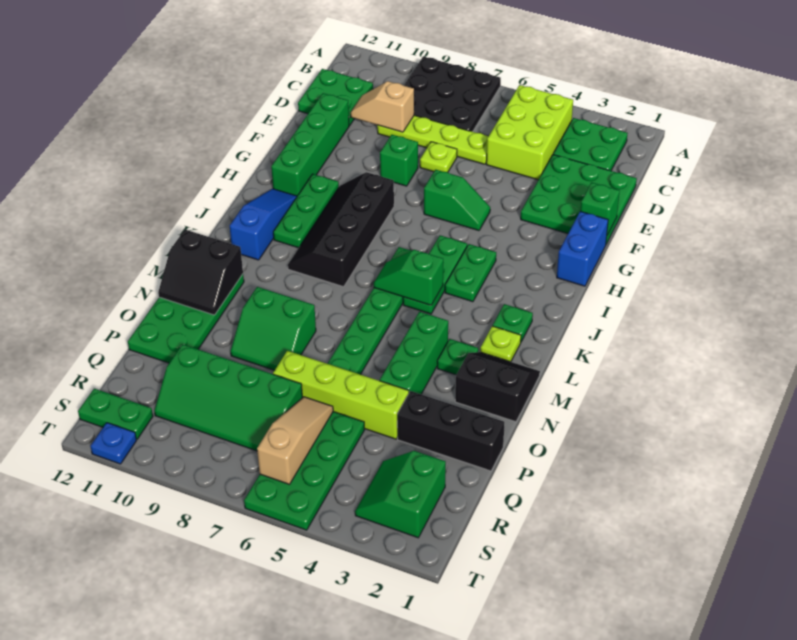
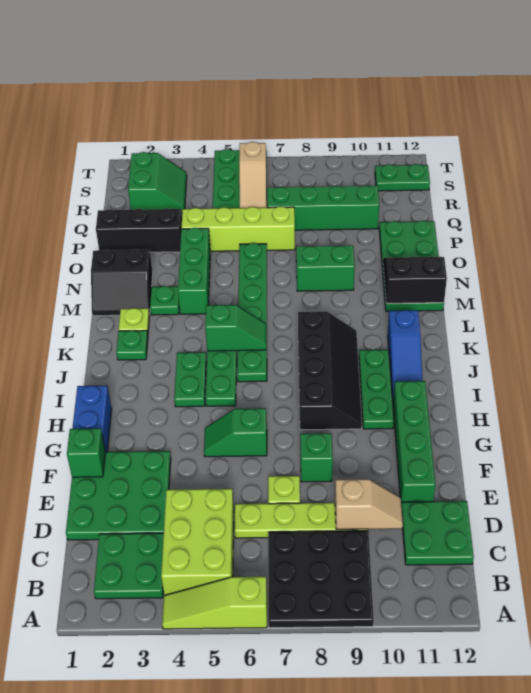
none -> lime 1x3 slope [162,577,267,629]
blue 1x1 plate [91,423,136,464] -> none

